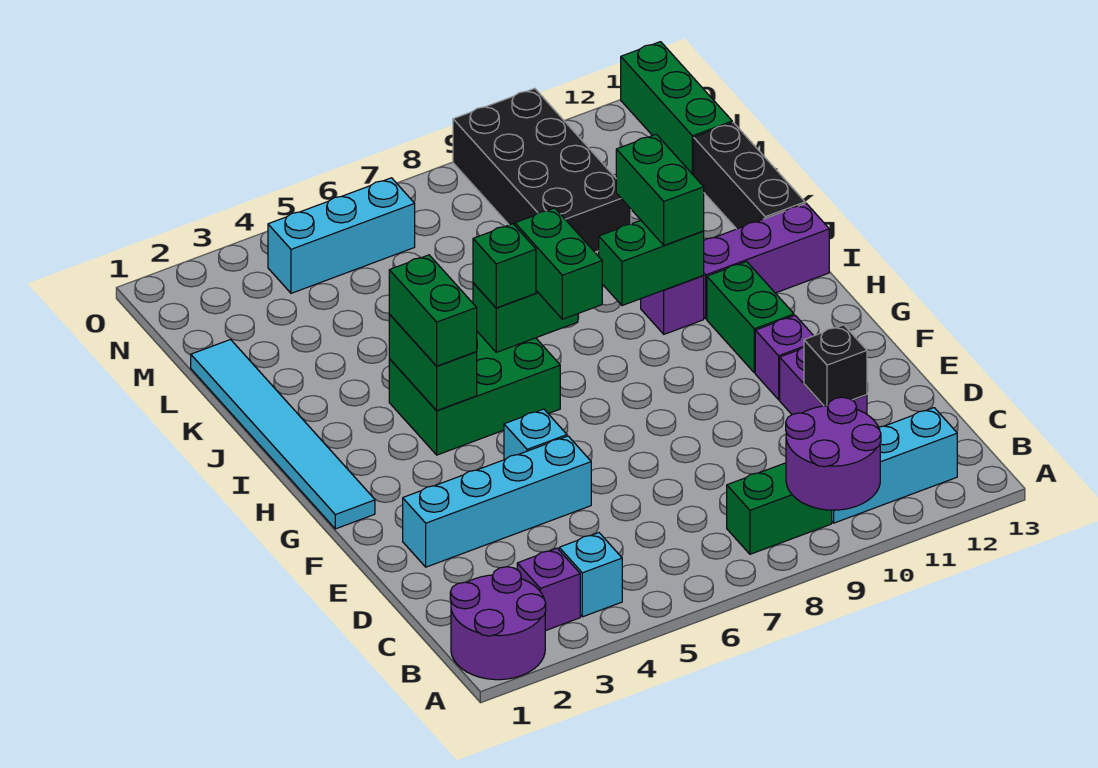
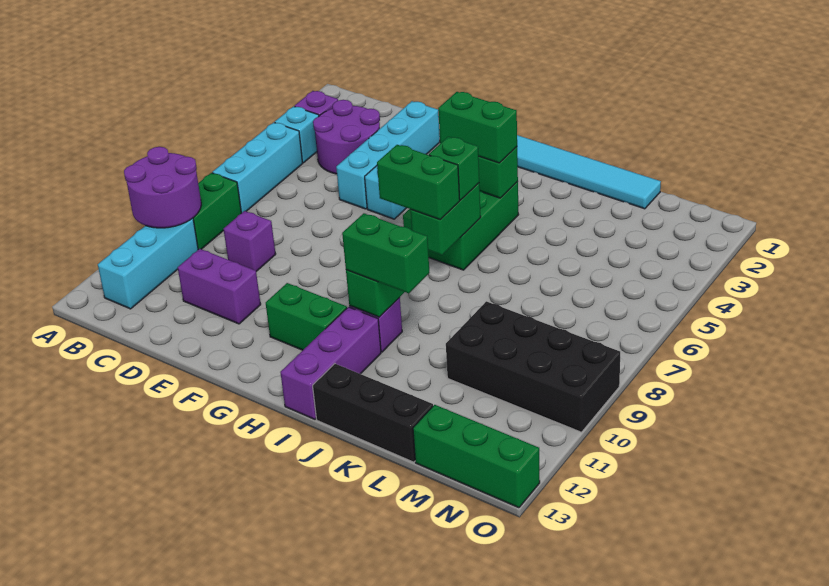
purple 2x2 round brick [450,567,546,680] -> purple 2x2 round brick moved to [313,100,380,174]
black 1x1 brick [804,325,867,406] -> none
purple 1x1 brick [755,316,813,400] -> purple 1x1 brick moved to [224,211,276,271]
cyan 1x3 brick [268,178,415,293] -> cyan 1x3 brick moved to [212,122,303,213]

